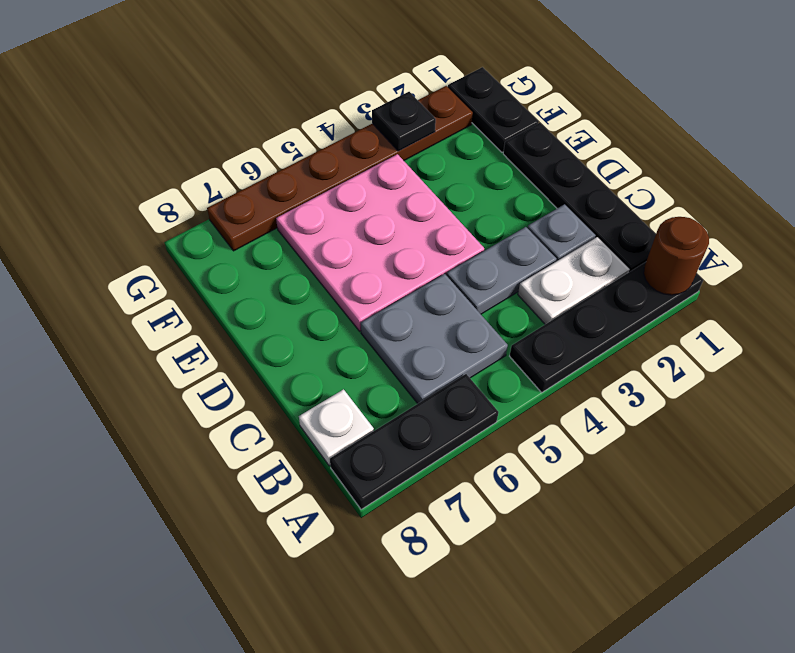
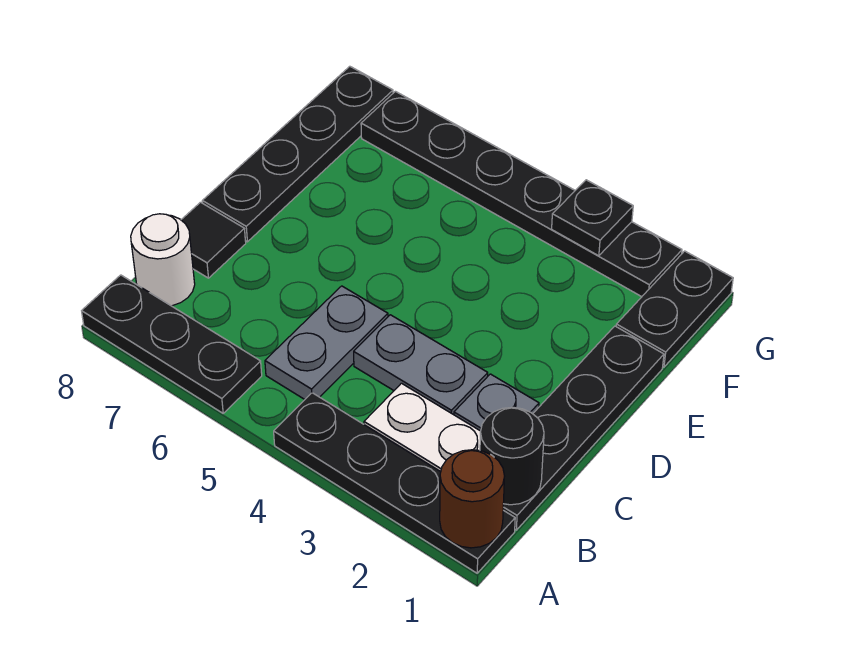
none -> black 1x1 round brick [480,407,544,505]
grey 2x2 plate [361,274,508,404] -> grey 1x2 plate [265,286,388,399]
white 1x1 plate [299,389,374,466] -> white 1x1 round brick [131,214,195,306]
none -> black 1x1 tile [181,202,246,278]
pink 3x3 plate [276,154,484,331] -> none
none -> black 1x4 plate [202,66,393,242]
brown 1x6 plate [207,86,473,251] -> black 1x6 plate [361,91,682,297]

